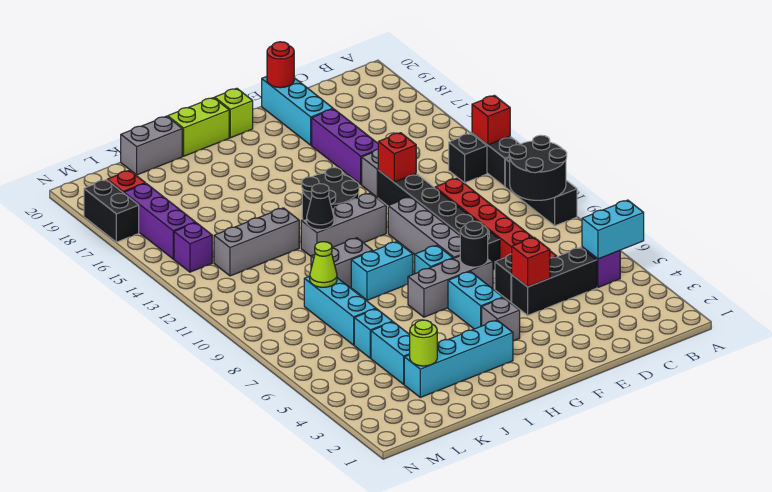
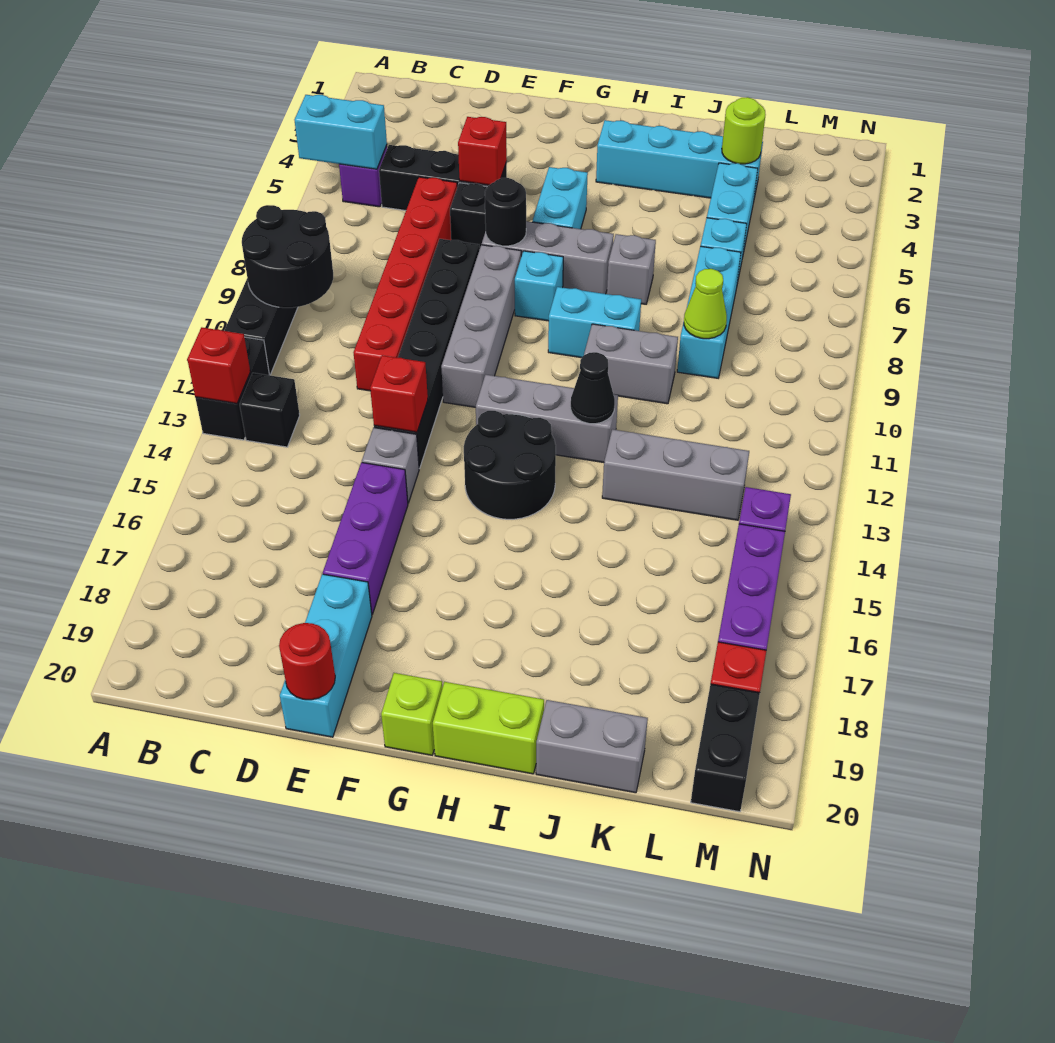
grey 1x1 brick [482,298,520,341] -> grey 1x1 brick moved to [607,234,656,304]
black 1x2 brick [84,180,139,242] -> black 1x2 brick moved to [691,684,760,812]

